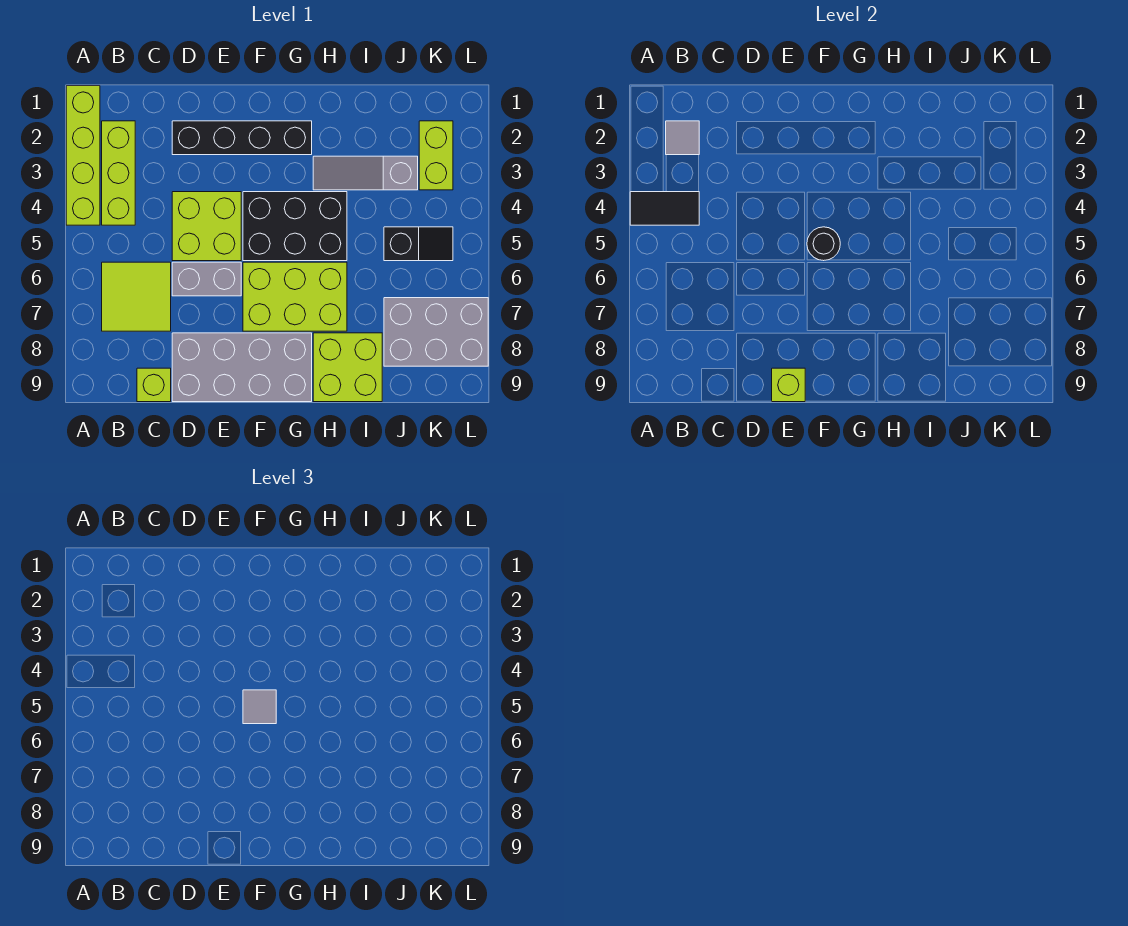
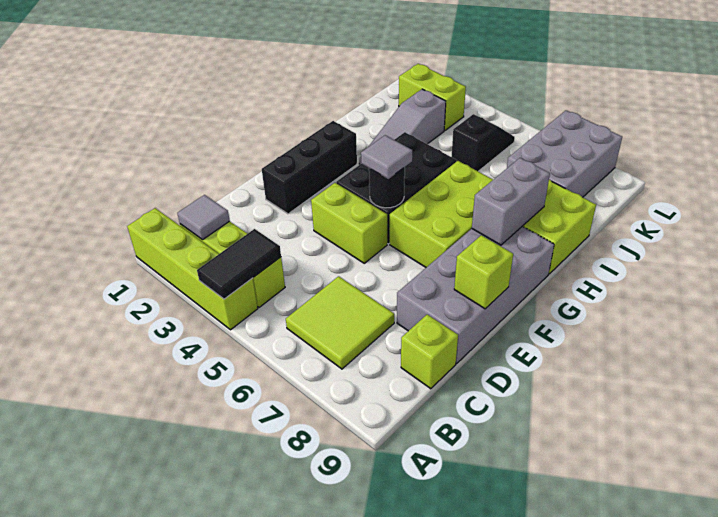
black 1x4 brick [172,121,312,155] -> black 1x3 brick [262,121,357,214]
lime 2x2 brick [172,192,241,261] -> lime 1x2 brick [311,183,387,263]
grey 1x2 brick [172,262,241,296] -> grey 1x2 brick moved to [472,158,550,245]

